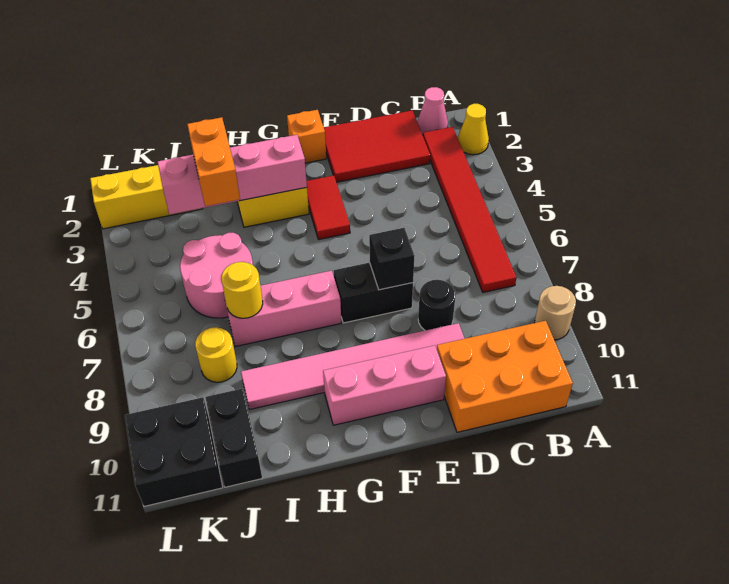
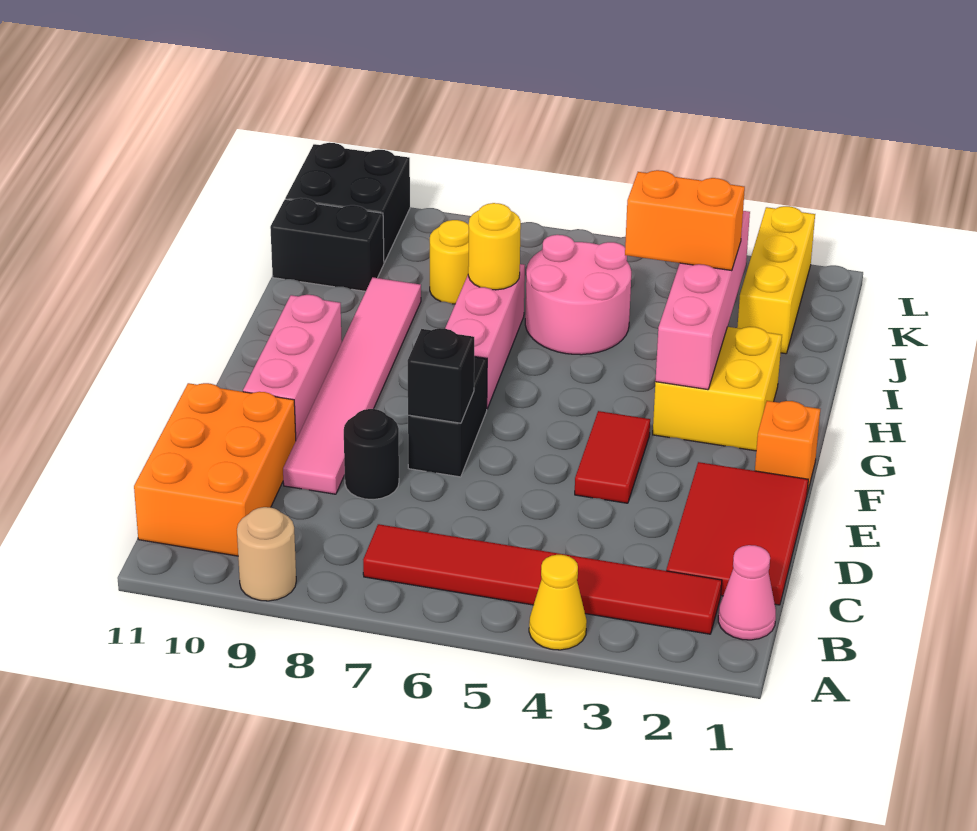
yellow 1x1 cone [458,104,489,155] -> yellow 1x1 cone moved to [529,555,587,650]
red 1x2 tile [307,175,350,239] -> red 1x2 tile turned to [575,411,650,503]

